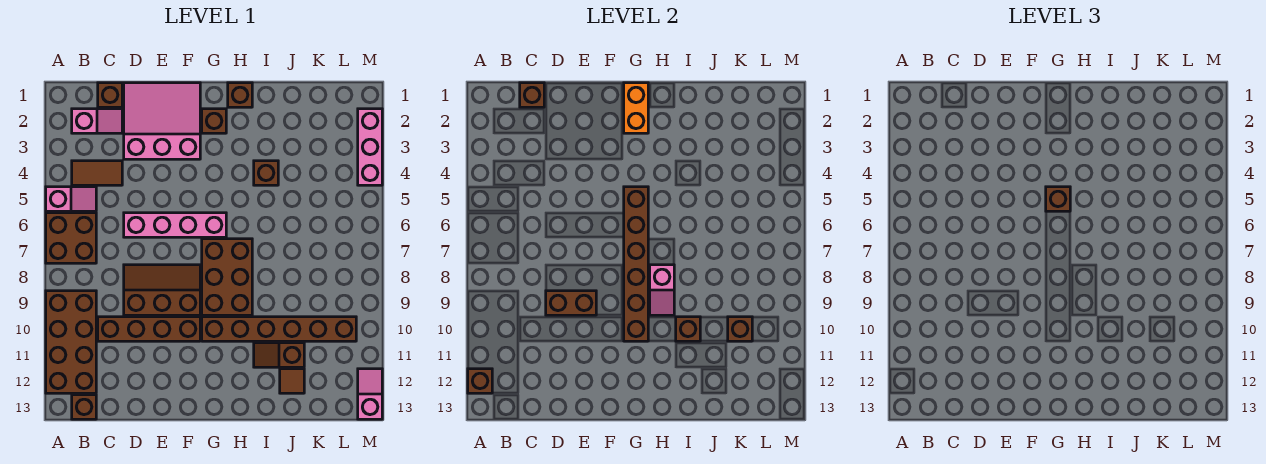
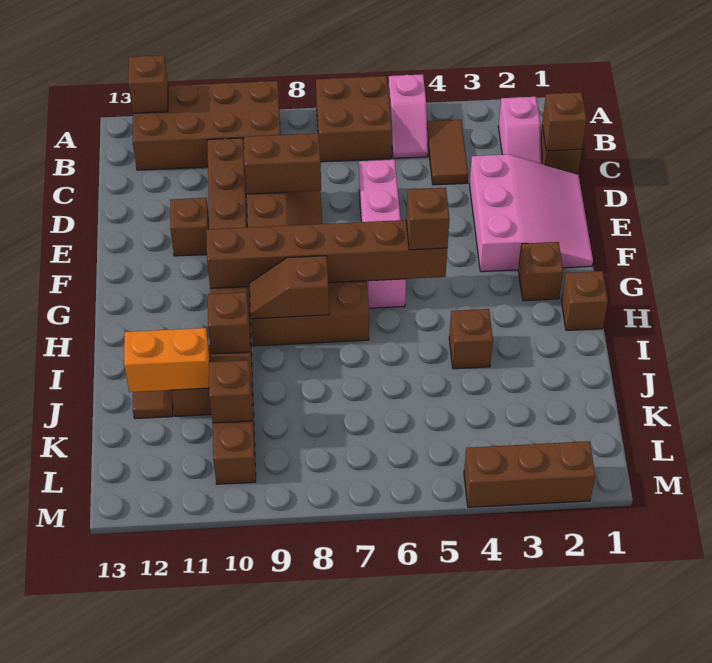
brown 1x1 brick [72,395,96,419] -> brown 1x1 brick moved to [170,198,209,256]
brown 1x2 brick [546,291,596,315] -> brown 1x2 brick turned to [243,133,321,194]
orange 1x2 brick [624,83,648,133] -> orange 1x2 brick moved to [124,328,210,392]
pink 1x2 slope [650,265,674,315] -> brown 1x2 slope [249,256,329,319]
pink 1x3 brick [358,109,382,185] -> brown 1x3 brick [464,441,595,507]
pink 1x2 slope [358,369,382,419] -> none

